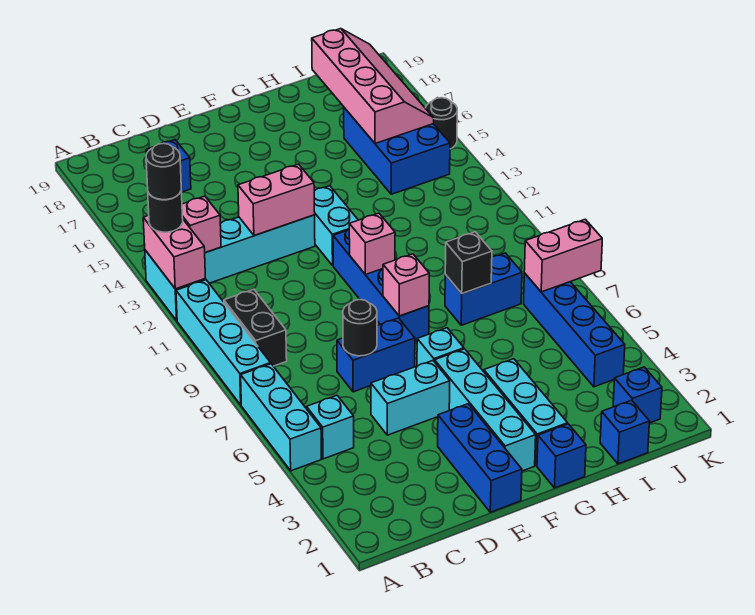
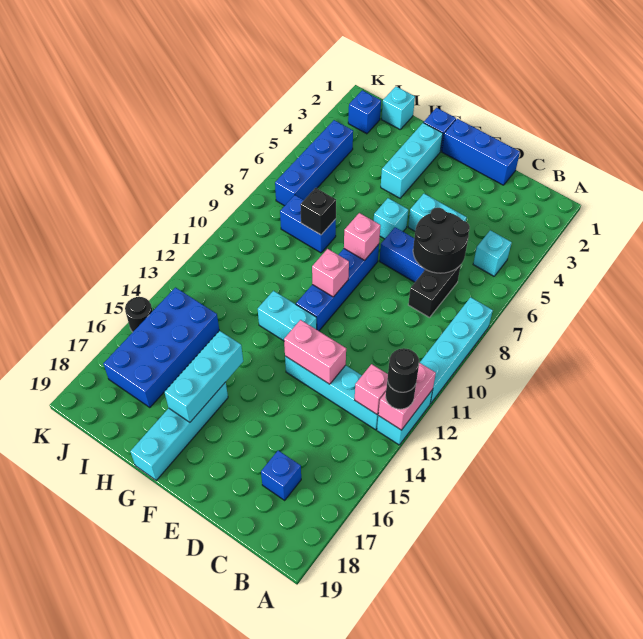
cyan 1x3 brick [241,364,321,471] -> cyan 1x3 brick moved to [165,331,243,422]
black 1x2 brick [224,289,287,366] -> black 1x2 brick moved to [408,265,461,318]
black 1x1 round brick [343,300,377,356] -> black 2x2 round brick [413,208,470,273]
blue 1x3 brick [438,404,522,512] -> blue 1x3 brick turned to [442,119,520,185]
cyan 1x4 brick [435,349,536,471] -> cyan 1x4 brick moved to [130,382,228,481]
cyan 1x2 brick [314,186,358,265] -> cyan 1x2 brick turned to [258,291,317,341]
blue 1x1 brick [600,400,650,464] -> cyan 1x1 brick [382,87,415,129]
blue 2x3 brick [344,108,450,194] -> blue 2x4 brick [103,288,219,407]
pink 2x4 slope [312,29,434,143] -> none
pink 1x2 brick [524,219,602,292] -> none

